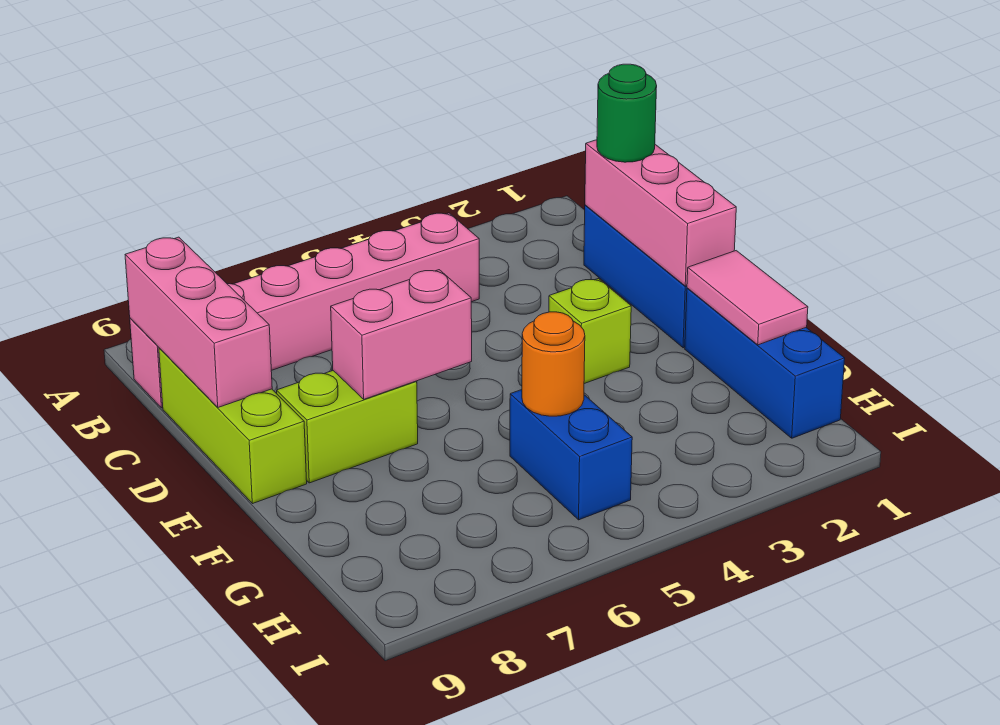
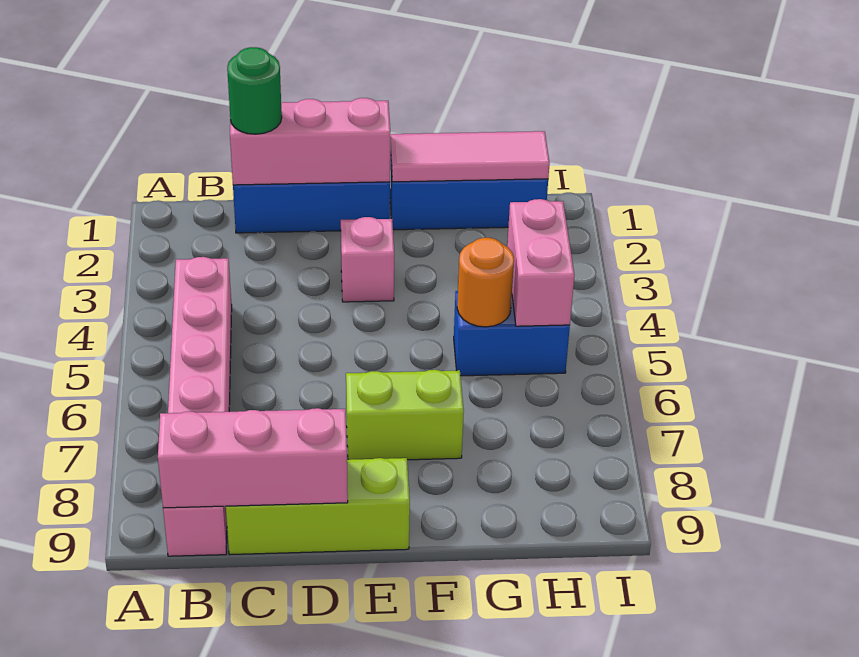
lime 1x1 brick [549,279,631,384] -> pink 1x1 brick [341,217,394,302]
pink 1x2 brick [331,270,472,399] -> pink 1x2 brick moved to [507,199,574,326]
lime 1x2 brick [277,371,418,483] -> lime 1x2 brick turned to [346,370,464,460]
pink 1x2 tile [687,251,808,345] -> pink 1x3 tile [390,131,550,182]

